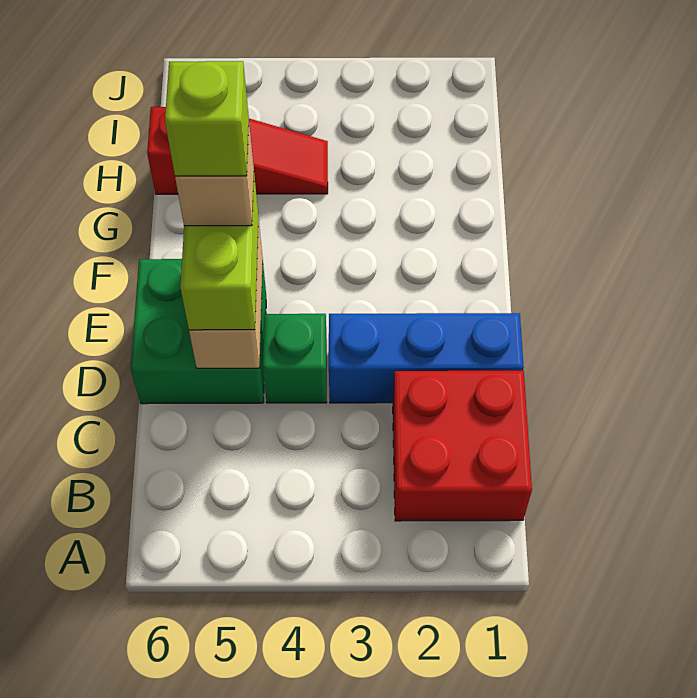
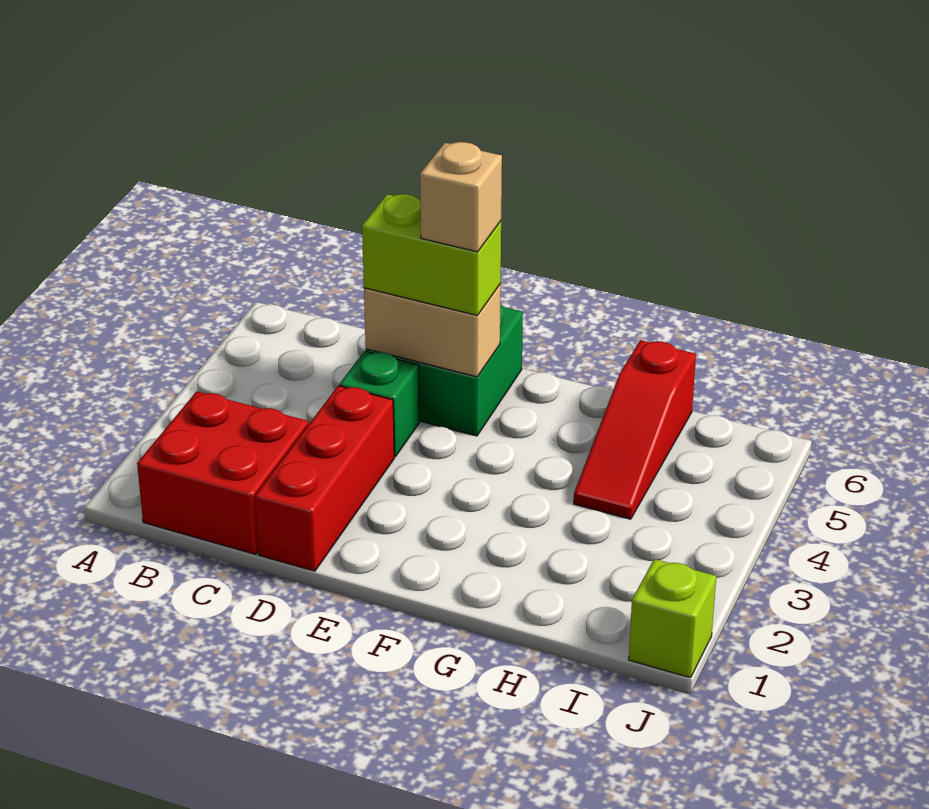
blue 1x3 brick [329,313,524,403] -> red 1x3 brick [255,386,394,571]
lime 1x1 brick [165,61,249,176] -> lime 1x1 brick moved to [629,559,716,678]

